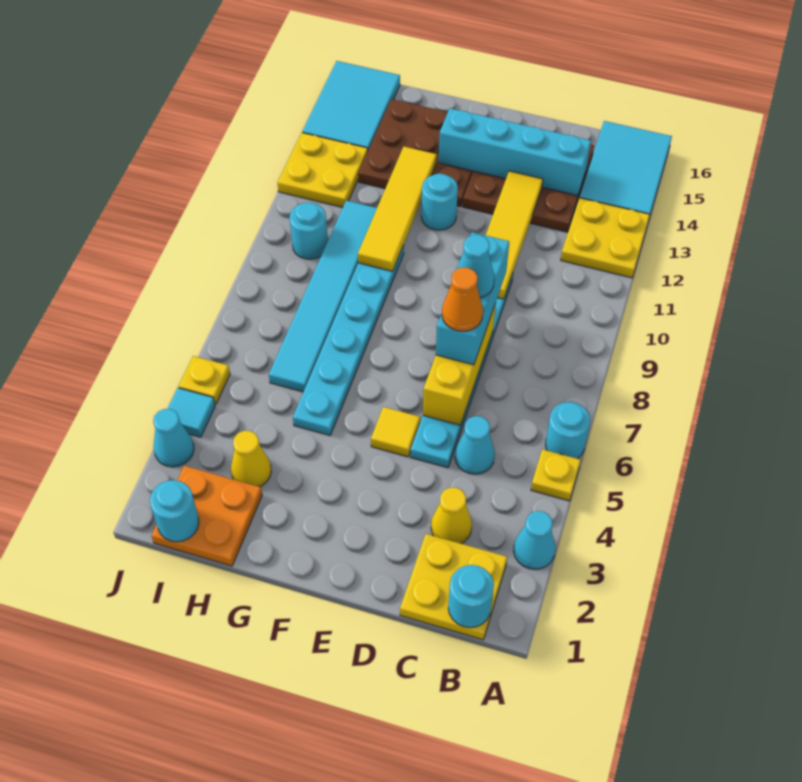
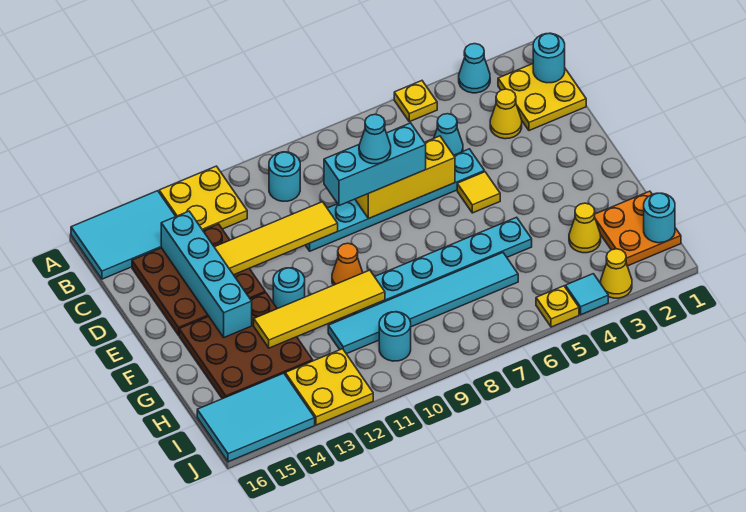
cyan 1x1 round brick [545,402,590,459] -> cyan 1x1 round brick moved to [269,152,300,201]
orange 1x1 cone [442,268,483,331] -> orange 1x1 cone moved to [332,243,363,285]
cyan 1x1 cone [153,409,194,467] -> yellow 1x1 cone [601,249,632,298]

